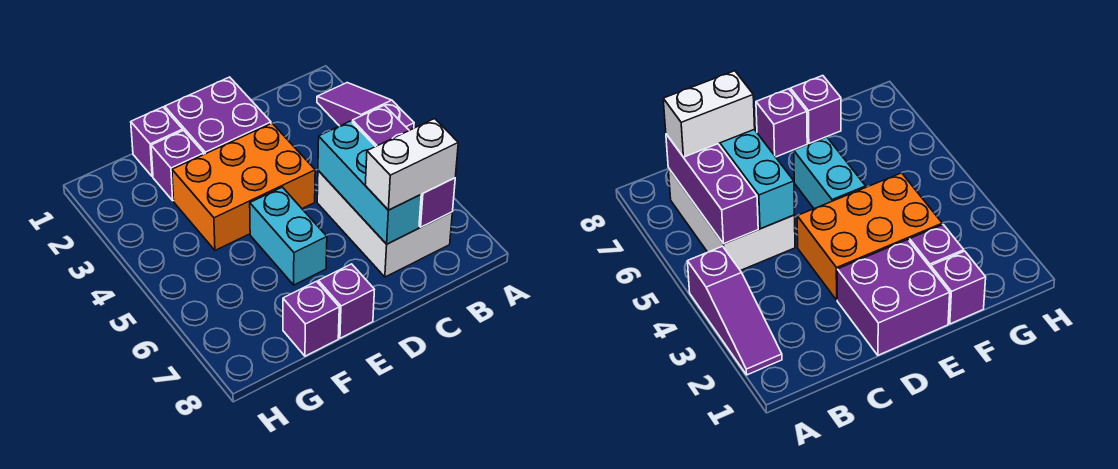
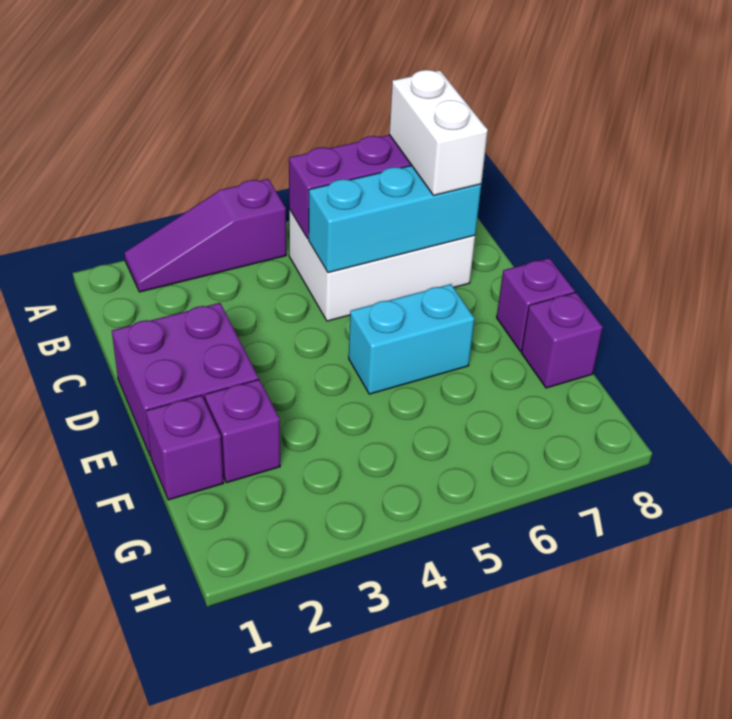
orange 2x3 brick [172,123,315,250] -> none

